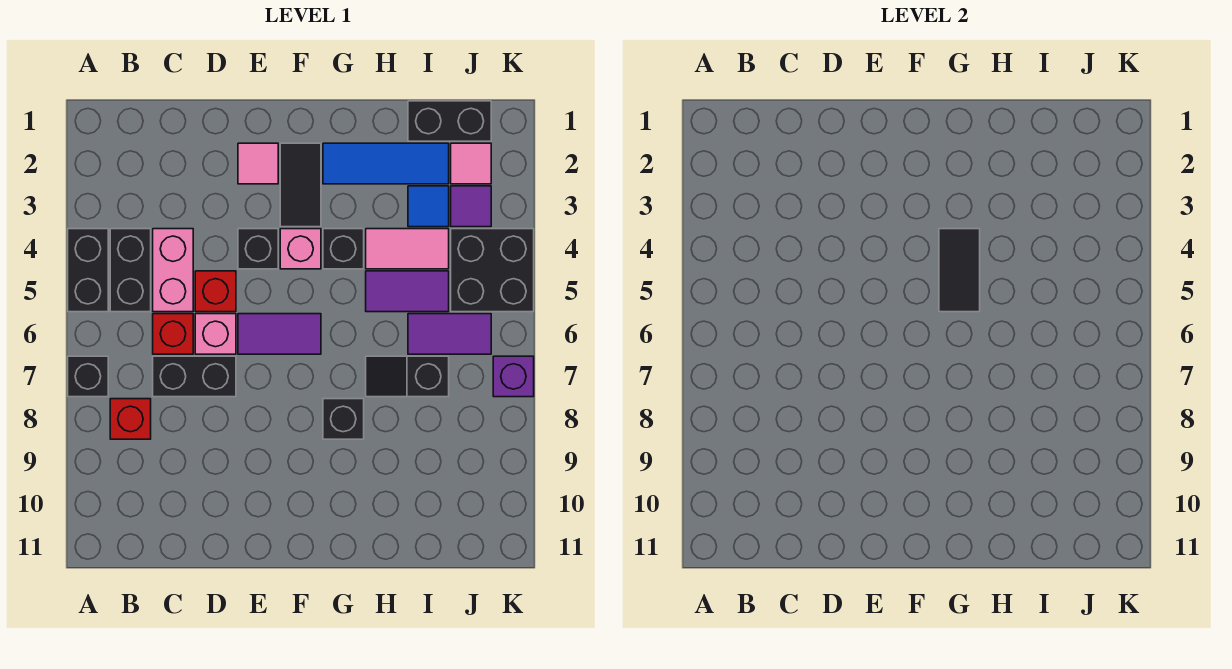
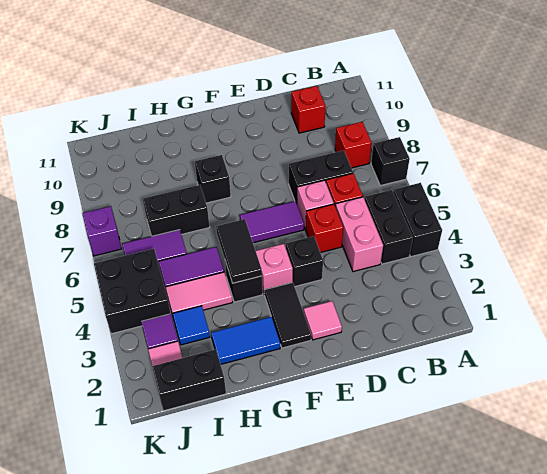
none -> red 1x1 brick [291,86,326,133]
blue 1x3 tile [323,143,449,184] -> blue 1x2 tile [211,317,280,364]
black 1x2 slope [366,356,449,397] -> black 1x2 brick [143,185,210,236]

